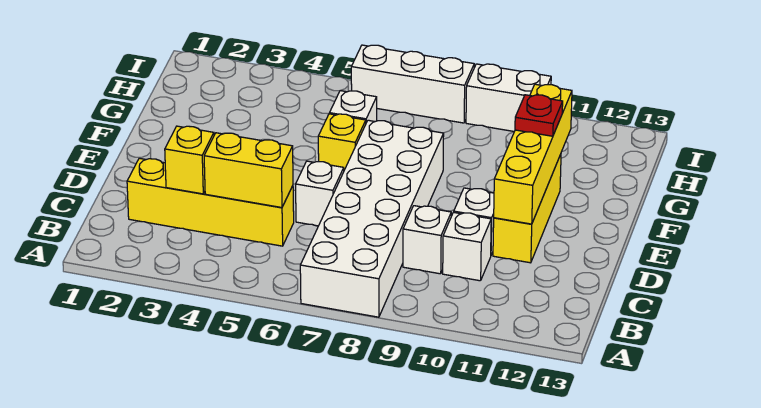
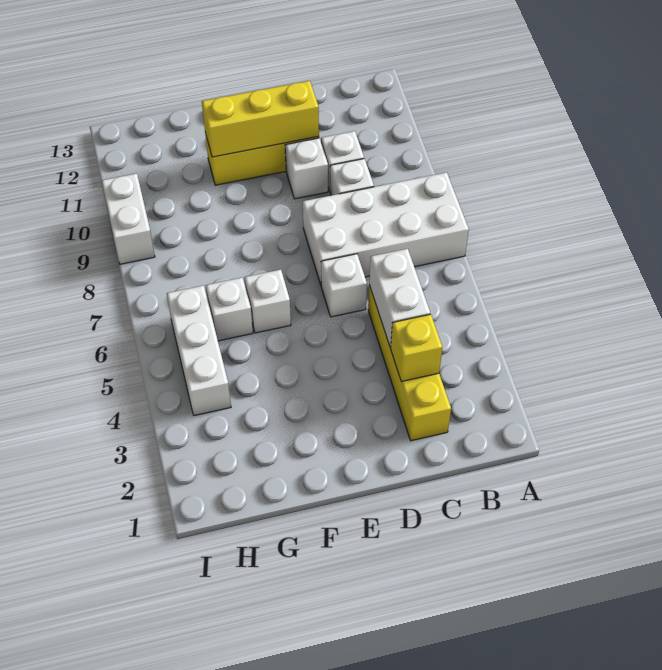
white 2x6 brick [300,120,444,317] -> white 2x4 brick [303,172,469,285]
yellow 1x2 brick [204,133,293,208] -> white 1x2 brick [369,249,430,348]
yellow 1x4 brick [494,84,572,224] -> yellow 1x3 brick [202,81,319,157]
yellow 1x1 brick [318,114,366,170] -> white 1x1 brick [245,270,291,333]
red 1x1 plate [515,95,563,136] -> none
white 1x3 brick [351,45,474,123] -> white 1x3 brick moved to [167,285,231,416]

